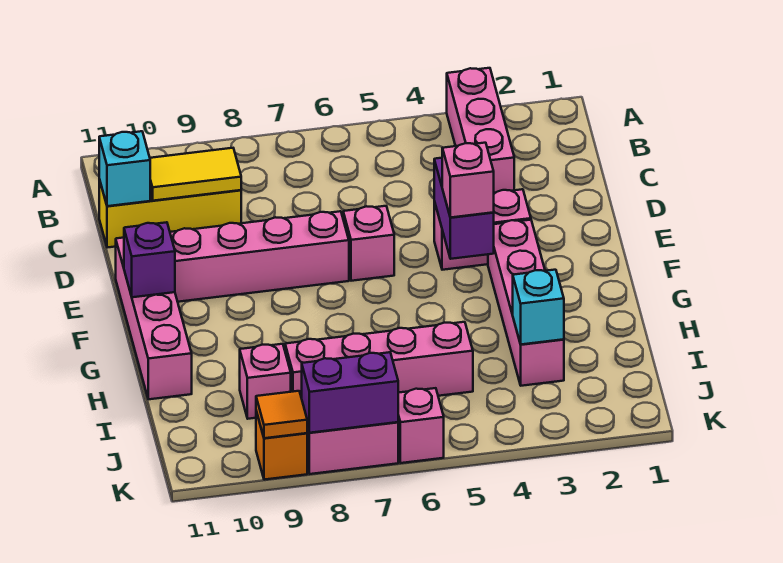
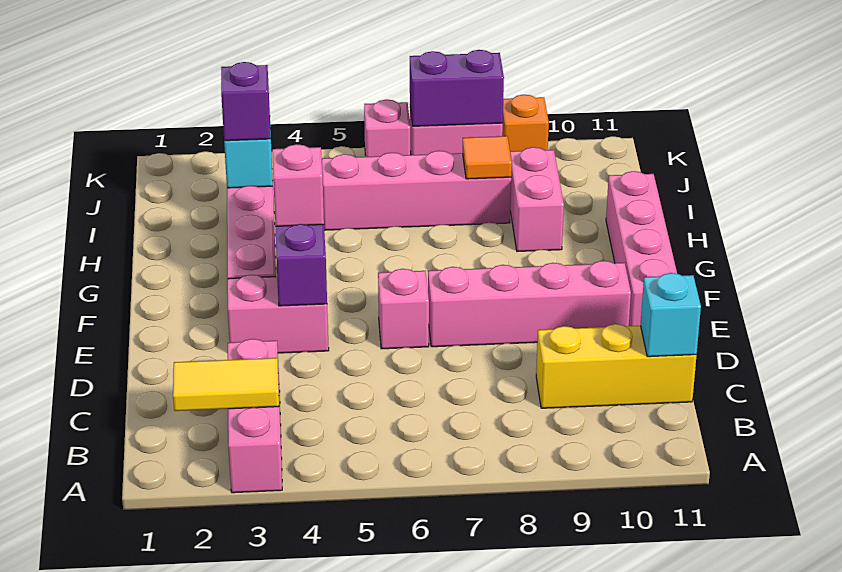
yellow 1x2 tile [150,148,241,201] -> yellow 1x2 tile moved to [173,358,279,411]
purple 1x1 brick [124,222,175,297] -> purple 1x1 brick moved to [221,62,270,141]
pink 1x1 brick [240,344,291,419] -> pink 1x2 brick [510,147,564,251]
orange 1x1 tile [256,391,307,438] -> orange 1x1 tile moved to [463,136,512,179]

